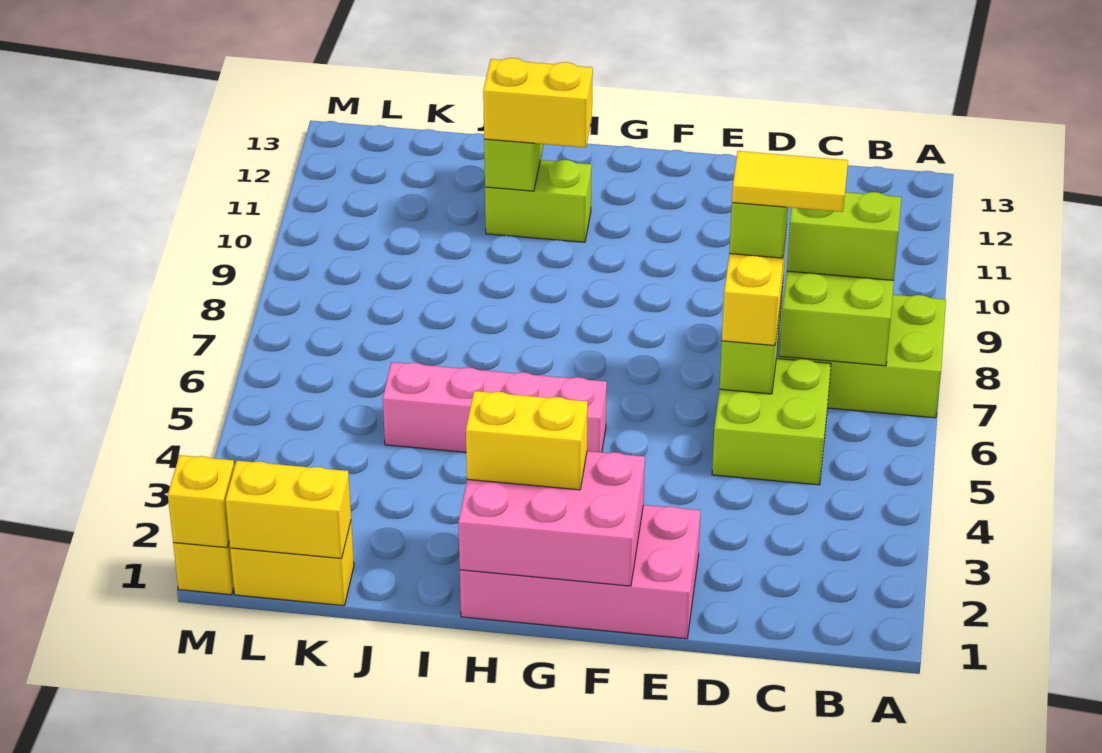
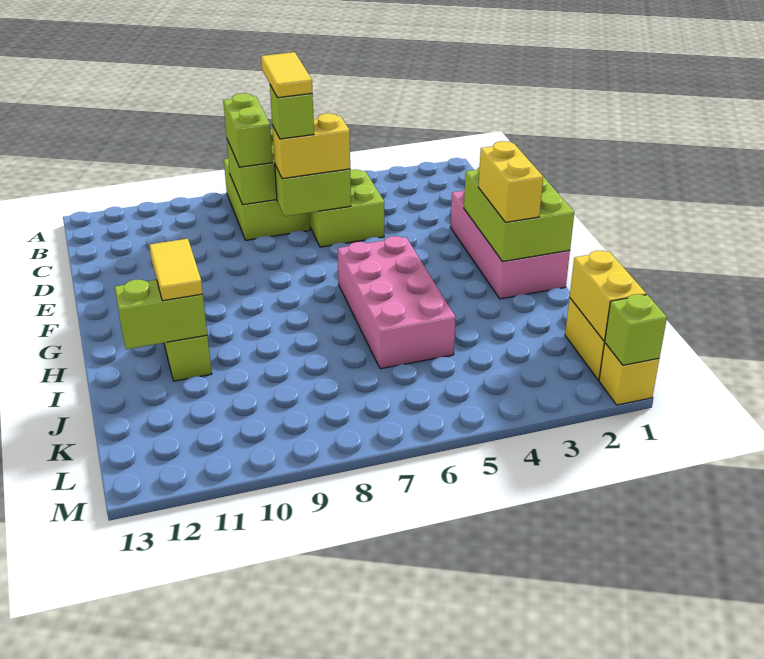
pink 2x3 brick [458,451,645,586] -> lime 2x3 brick [464,166,574,262]
pink 1x4 brick [383,362,607,452] -> pink 2x4 brick [338,236,456,369]
yellow 1x2 brick [483,58,593,148] -> yellow 1x2 tile [149,239,203,301]
yellow 1x1 brick [168,455,234,548] -> lime 1x1 brick [605,294,667,365]

